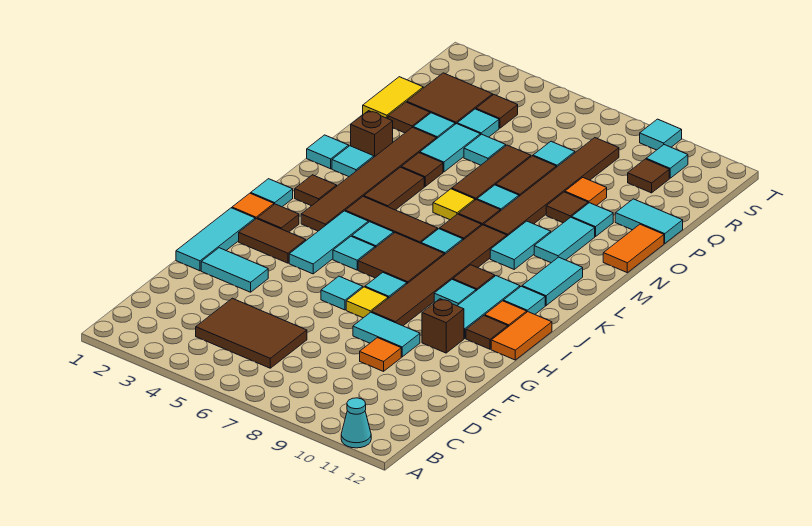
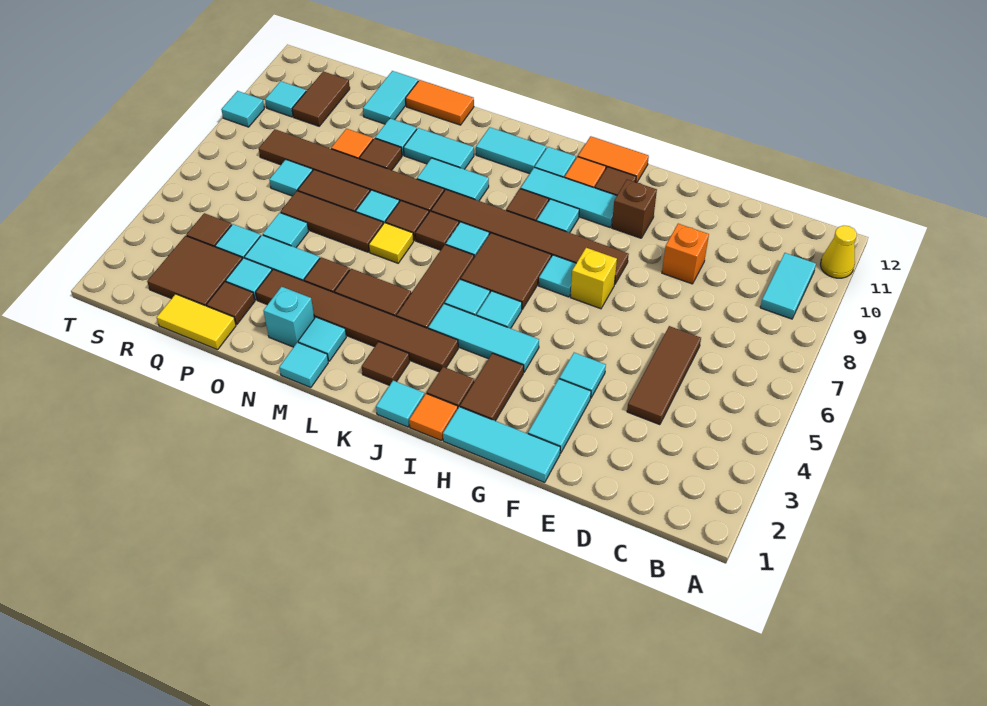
cyan 1x1 cone [341,398,371,448] -> yellow 1x1 cone [820,226,857,278]
brown 2x3 tile [196,298,307,368] -> brown 1x3 tile [627,326,701,425]
orange 1x1 tile [360,338,401,371] -> orange 1x1 brick [662,224,709,284]
cyan 1x2 tile [353,312,420,357] -> cyan 1x2 tile moved to [760,253,816,319]
cyan 1x1 tile [321,276,363,310] -> cyan 1x1 tile moved to [559,353,606,397]
yellow 1x1 tile [346,287,388,318] -> yellow 1x1 brick [571,248,617,309]
brown 1x1 brick [351,111,393,157] -> cyan 1x1 brick [263,287,315,347]
brown 1x1 tile [628,159,669,193] -> brown 1x2 tile [292,71,350,126]

